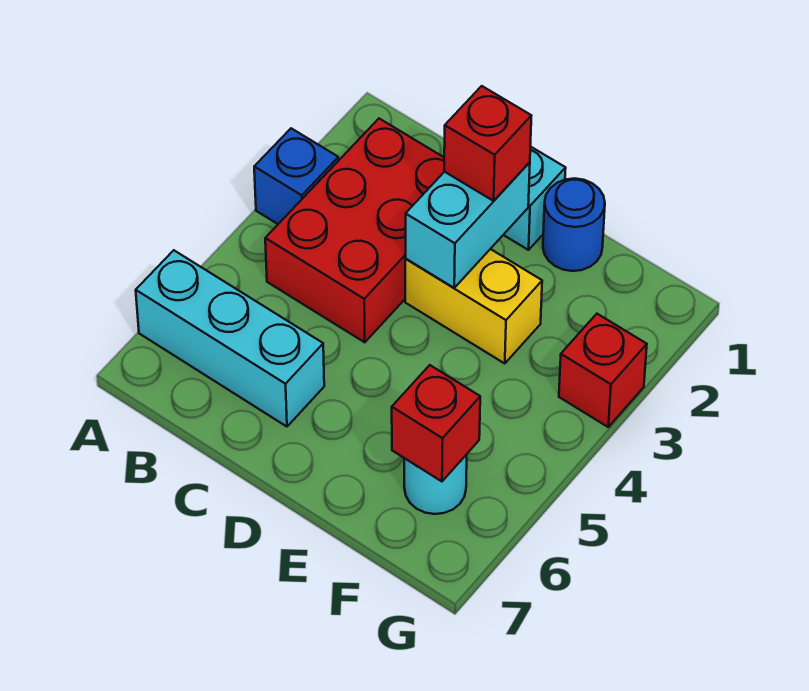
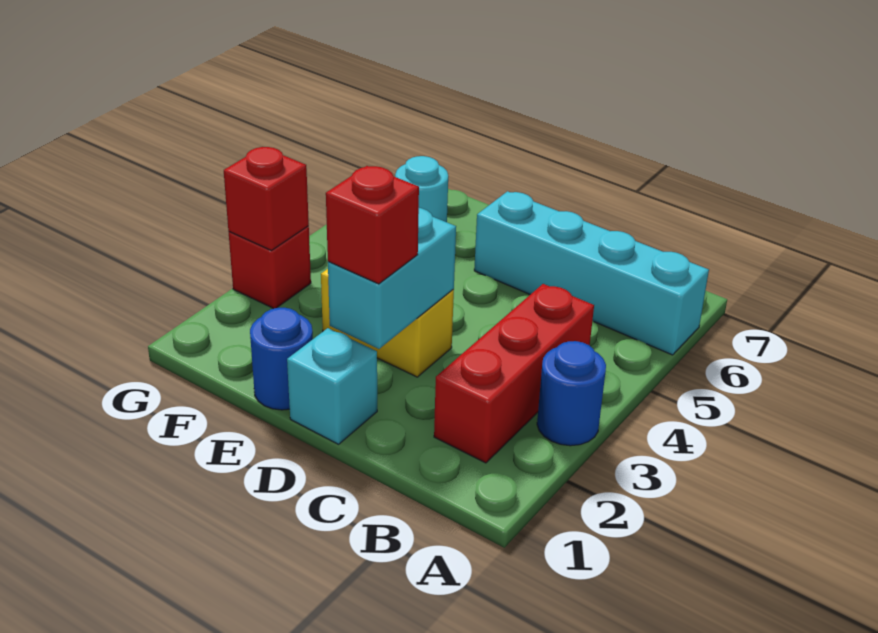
blue 1x1 brick [254,128,339,224] -> blue 1x1 round brick [537,341,606,446]
cyan 1x3 brick [136,250,324,427] -> cyan 1x4 brick [474,191,709,355]
red 2x3 brick [265,119,444,342] -> red 1x3 brick [434,284,594,463]
red 1x1 brick [392,365,480,481] -> red 1x1 brick moved to [224,147,309,250]

